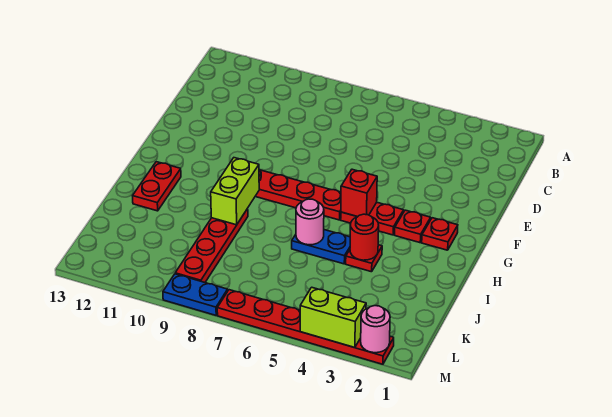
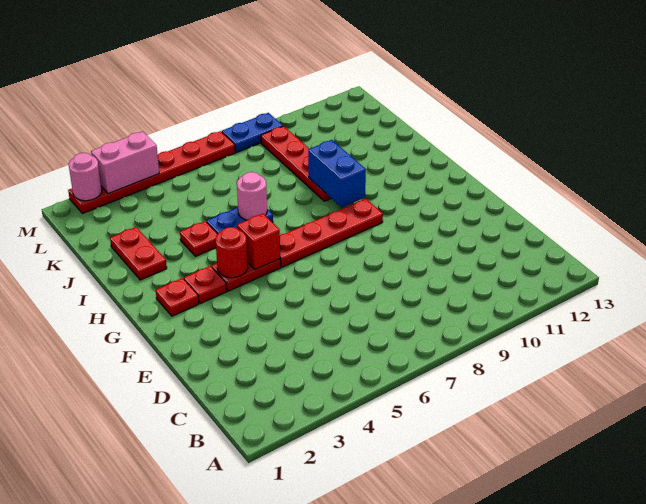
lime 1x2 brick [211,158,259,225] -> blue 1x2 brick [308,140,366,207]
red 1x2 plate [133,162,181,211] -> red 1x2 plate moved to [110,227,167,280]
red 1x1 round brick [350,214,379,260] -> red 1x1 round brick moved to [215,227,248,278]
lime 1x2 brick [300,287,366,348] -> pink 1x2 brick [91,132,159,194]

